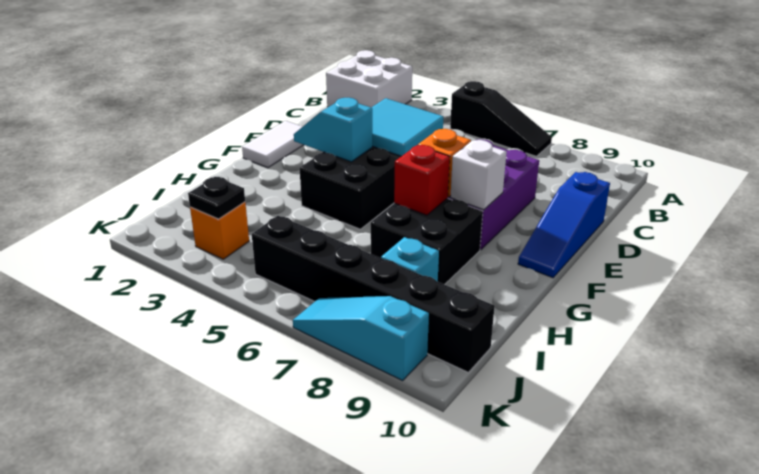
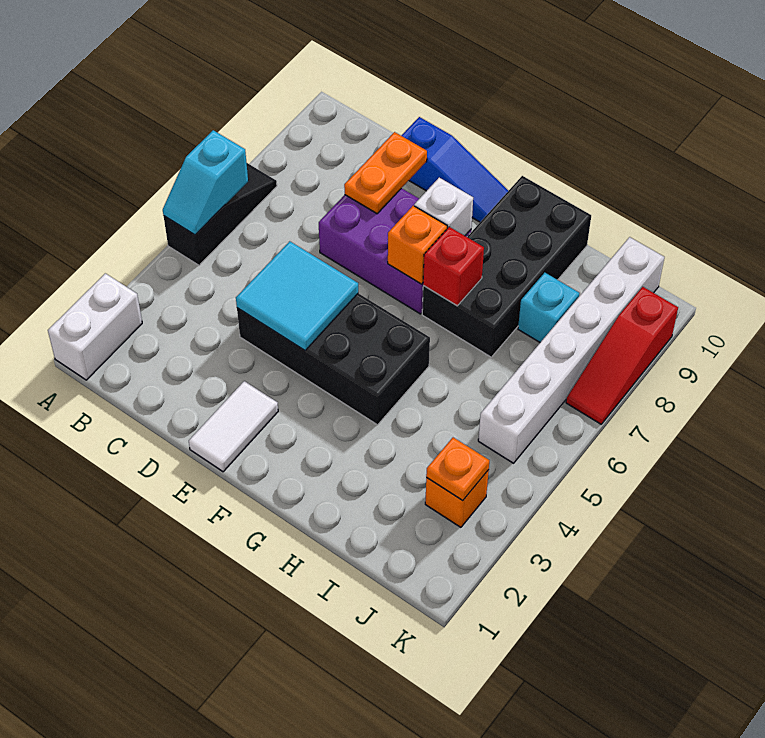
white 2x2 brick [326,50,412,107] -> white 1x2 brick [48,273,142,380]
none -> orange 1x2 plate [344,132,427,214]
white 1x2 tile [242,121,303,168] -> white 1x2 tile turned to [189,381,278,472]
cyan 1x2 slope [294,98,372,162] -> cyan 1x2 slope moved to [163,130,248,235]
black 2x2 brick [371,198,483,285] -> black 2x4 brick [422,176,591,357]
black 1x1 plate [188,177,245,219] -> orange 1x1 plate [426,437,489,501]
black 1x6 brick [252,216,495,372] -> white 1x6 brick [478,237,664,463]
cyan 1x3 slope [293,296,429,381] -> red 1x3 slope [566,287,678,424]

